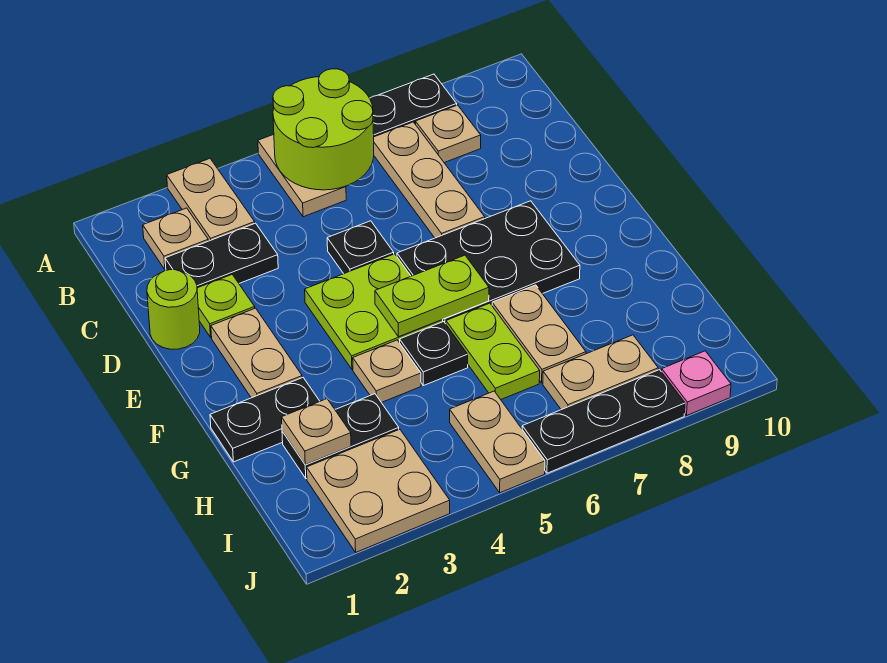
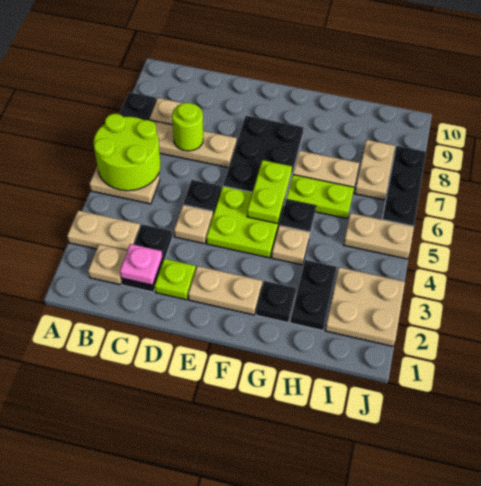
lime 1x1 round brick [147,270,200,349] -> lime 1x1 round brick moved to [172,103,203,151]
black 1x2 plate [210,377,320,462] -> black 1x1 plate [256,281,296,323]
tan 1x1 plate [282,399,351,465] -> tan 1x1 plate moved to [174,205,213,244]
pink 1x1 plate [662,351,731,415] -> pink 1x1 plate moved to [120,244,162,285]

